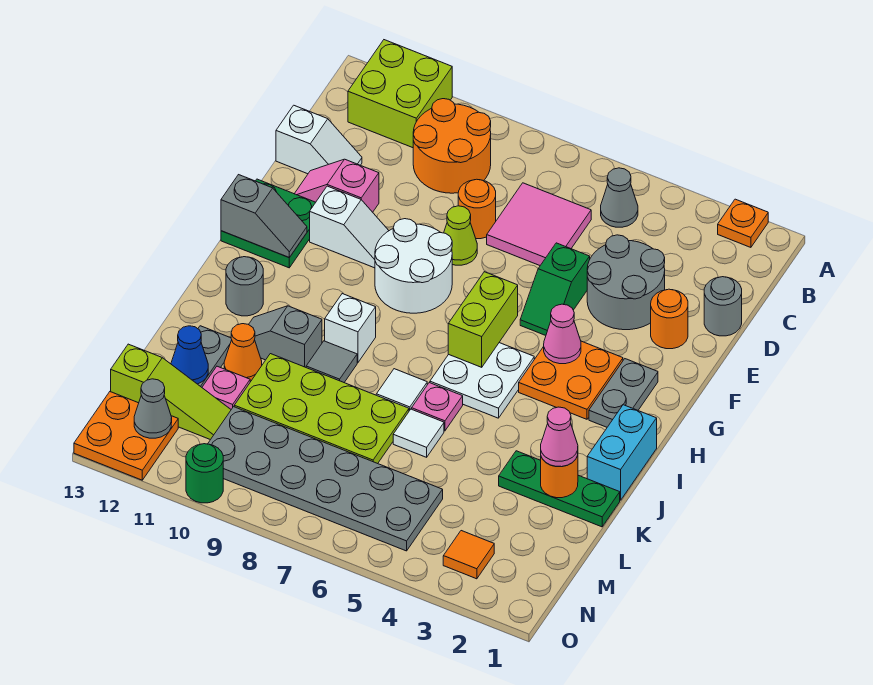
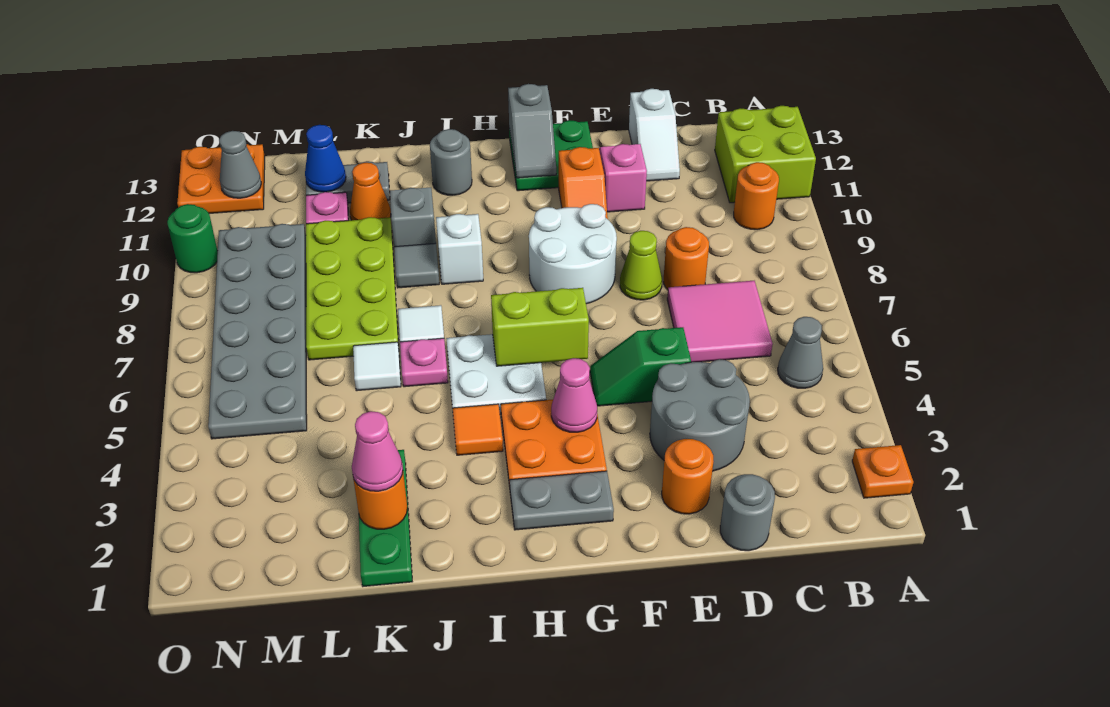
orange 2x2 round brick [413,99,491,193] -> orange 1x1 round brick [734,162,779,230]
white 1x2 slope [310,186,389,268] -> orange 1x2 slope [559,147,608,219]
cyan 1x2 brick [587,405,657,500] -> none
lime 1x3 slope [111,344,231,440] -> none
orange 1x1 tile [443,531,494,579] -> orange 1x1 tile moved to [453,404,503,455]

